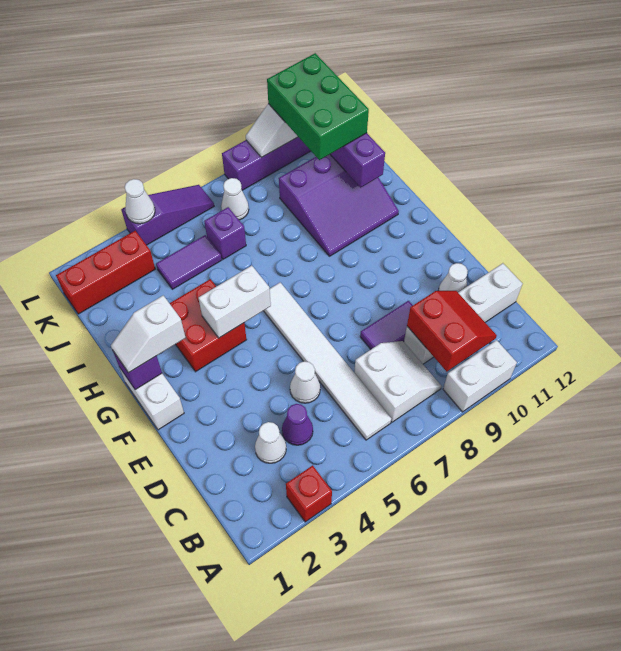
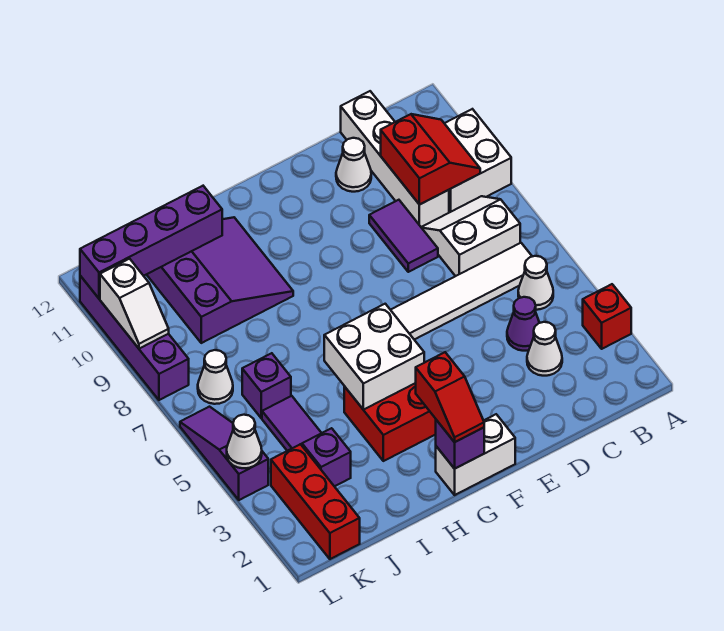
white 1x2 brick [443,340,517,412] -> white 2x2 brick [444,109,511,213]
red 2x2 slope [407,291,497,372] -> red 2x2 slope turned to [381,114,480,205]
white 1x1 cone [290,361,320,403] -> white 1x1 cone moved to [518,256,553,310]
white 1x2 slope [111,296,185,373] -> red 1x2 slope [416,352,484,442]
white 1x2 brick [198,265,271,338] -> white 2x2 brick [324,304,424,410]
none -> purple 1x1 brick [302,428,351,486]
green 2x3 brick [267,53,369,160] -> none

